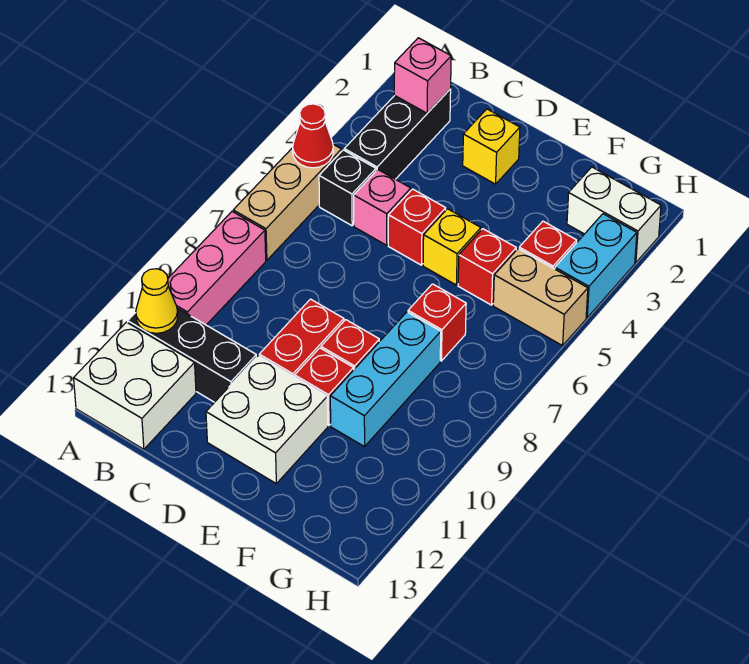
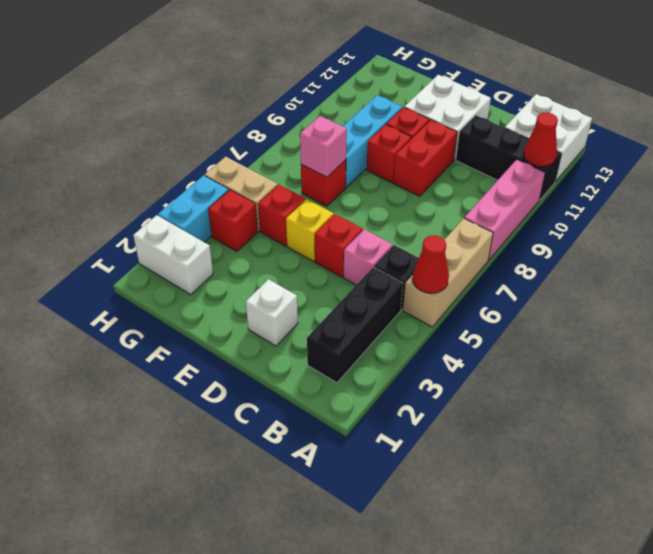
yellow 1x1 cone [136,269,178,333] -> red 1x1 cone [524,113,558,167]
pink 1x1 brick [394,38,451,113] -> pink 1x1 brick moved to [300,116,347,177]
yellow 1x1 brick [463,109,520,184] -> white 1x1 brick [246,279,298,346]

